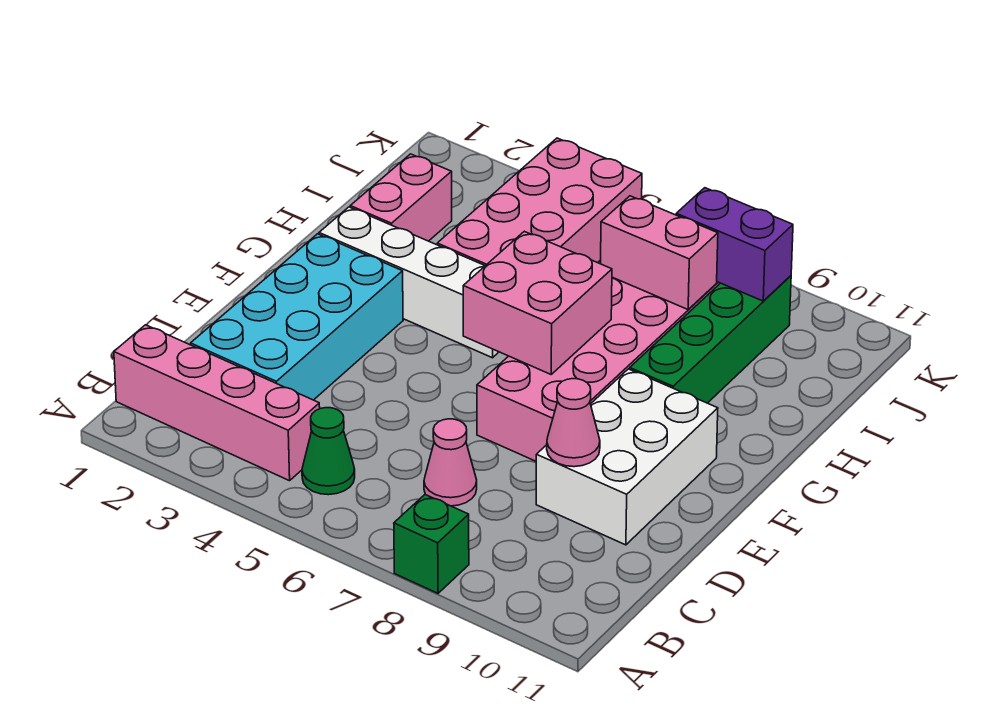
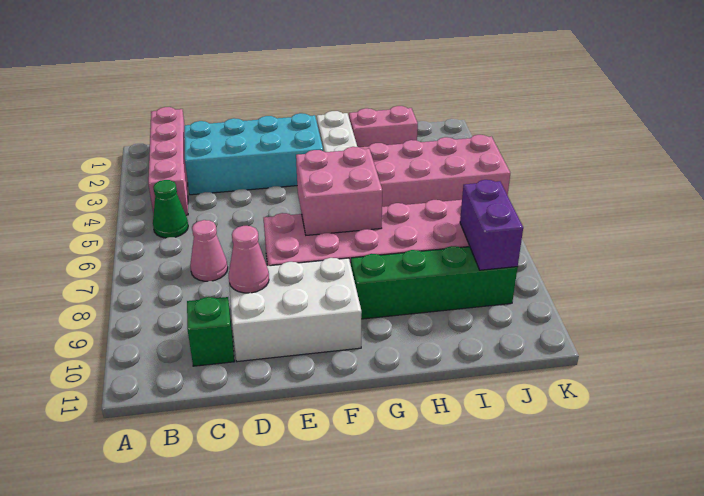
green 1x1 brick [394,495,469,593] -> green 1x1 brick moved to [187,297,234,366]
pink 1x2 brick [601,196,718,309] -> none

